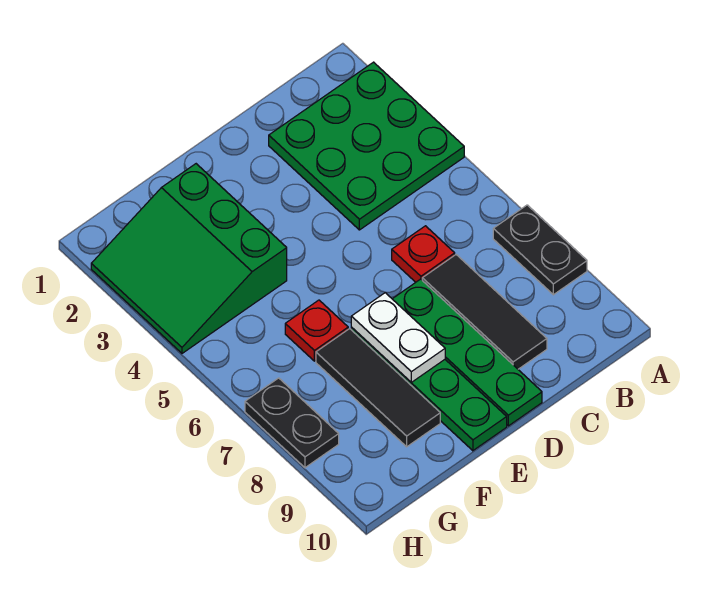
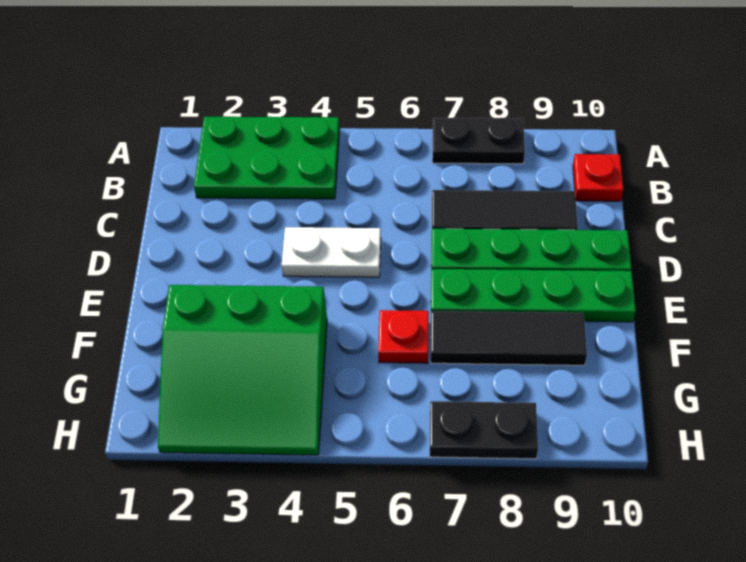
green 3x3 plate [269,62,464,230] -> green 2x3 plate [194,116,340,199]
red 1x1 plate [392,226,455,282] -> red 1x1 plate moved to [573,154,624,201]
white 1x2 plate [351,293,445,382] -> white 1x2 plate moved to [282,227,381,277]

